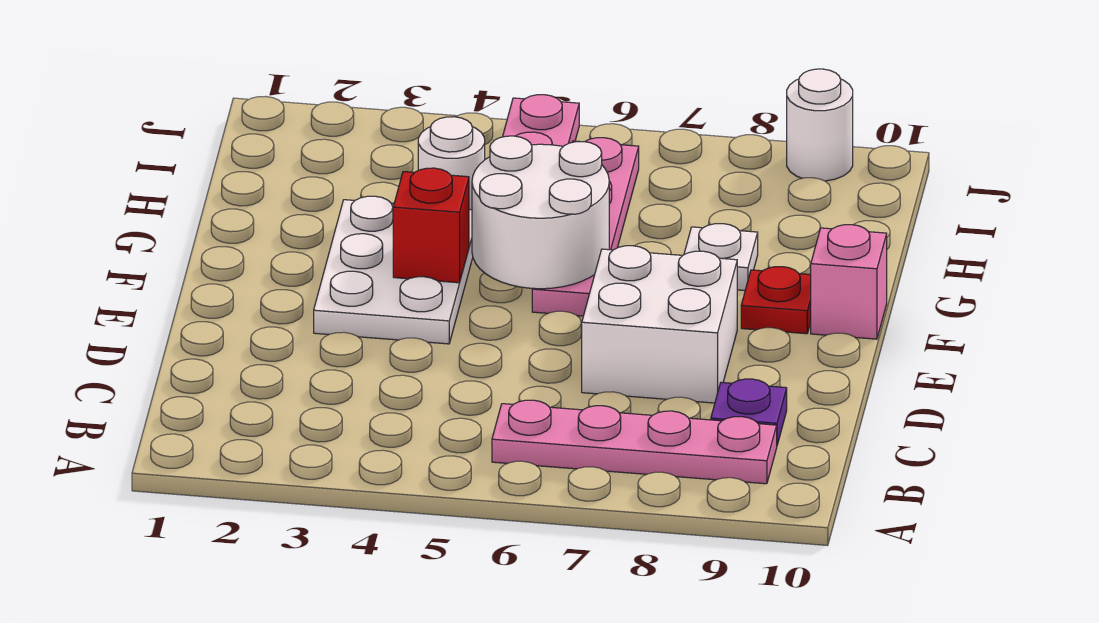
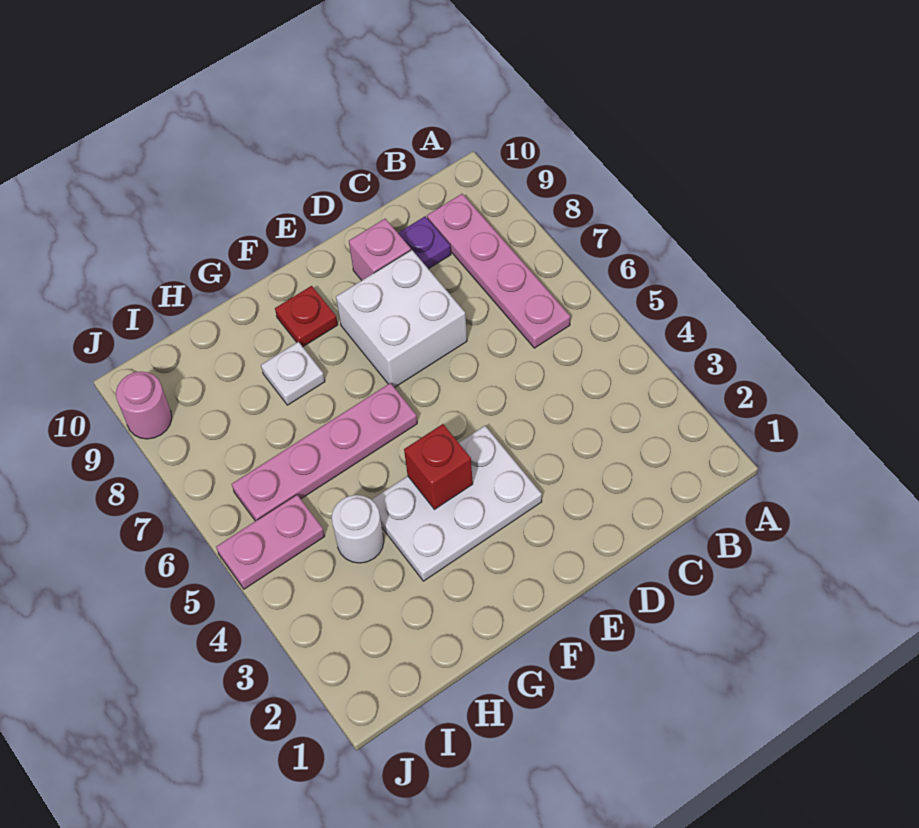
white 2x2 round brick [472,136,609,289] -> none
pink 1x1 brick [810,225,887,339] -> pink 1x1 brick moved to [349,219,411,281]
white 1x1 round brick [787,69,853,181] -> pink 1x1 round brick [116,372,172,439]

